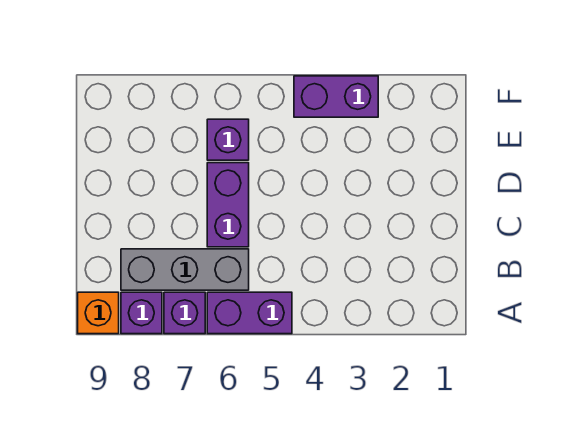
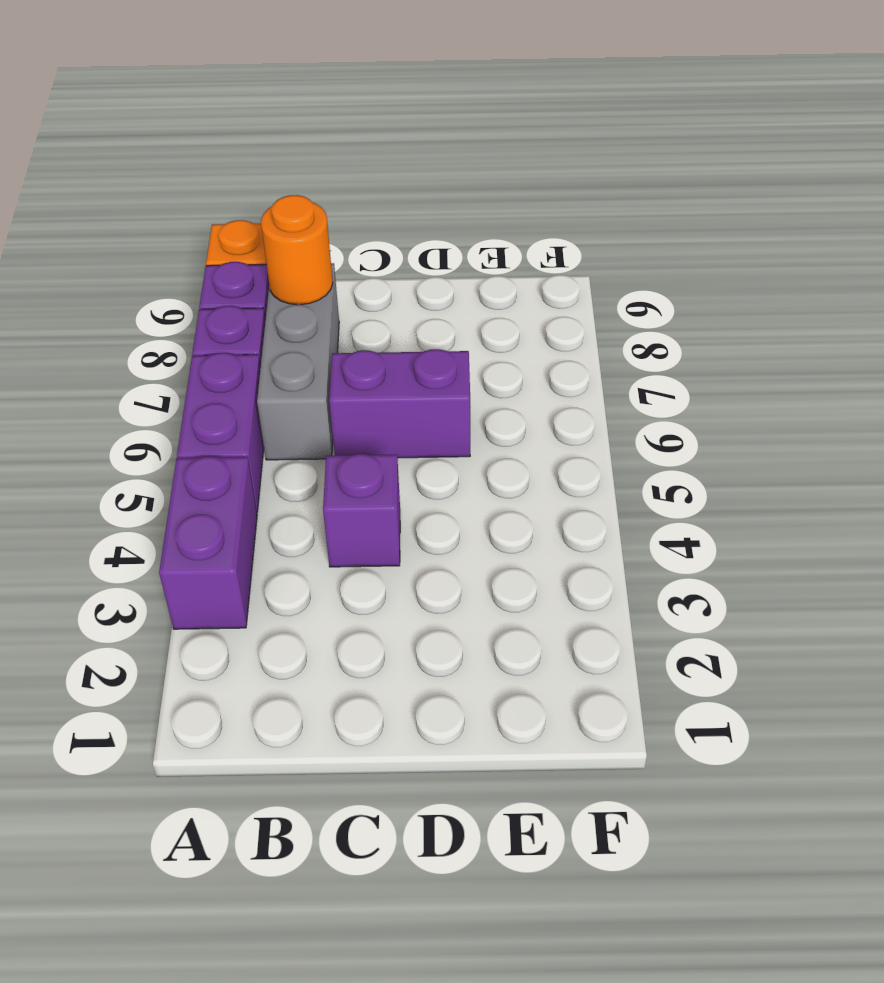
none -> orange 1x1 round brick [261,195,333,305]
purple 1x1 brick [207,119,249,160] -> purple 1x1 brick moved to [323,454,400,567]
purple 1x2 brick [294,76,378,117] -> purple 1x2 brick moved to [159,457,257,629]

